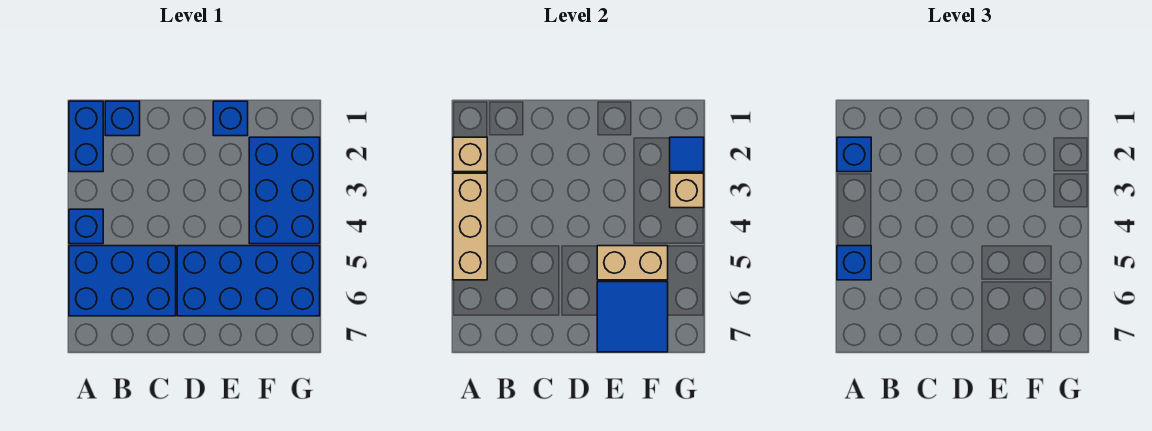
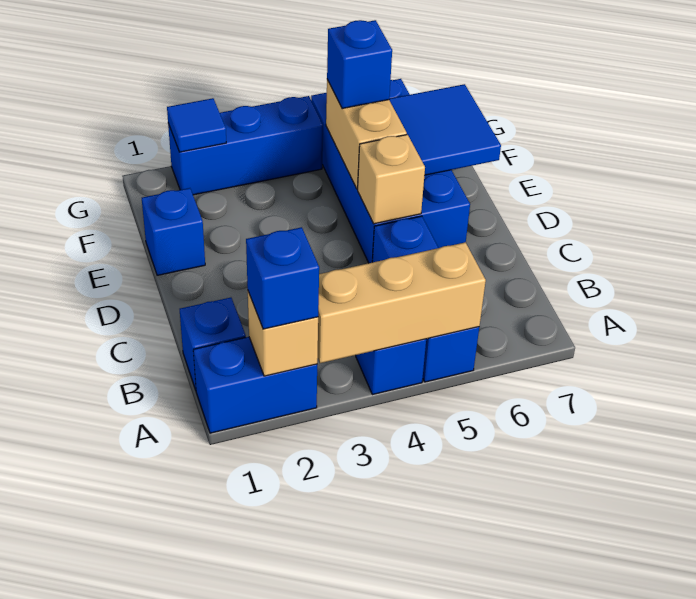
blue 2x3 brick [69,246,176,316] -> blue 1x3 brick [372,216,479,382]
blue 1x1 brick [837,246,871,280] -> blue 1x1 brick moved to [327,20,392,108]
blue 2x3 brick [249,137,320,244] -> blue 1x3 brick [168,96,323,195]
tan 1x1 brick [670,173,704,208] -> tan 1x1 brick moved to [358,135,425,224]

